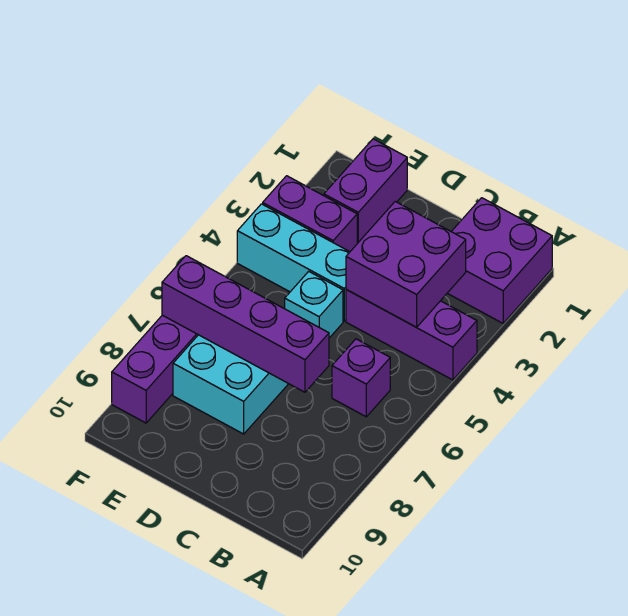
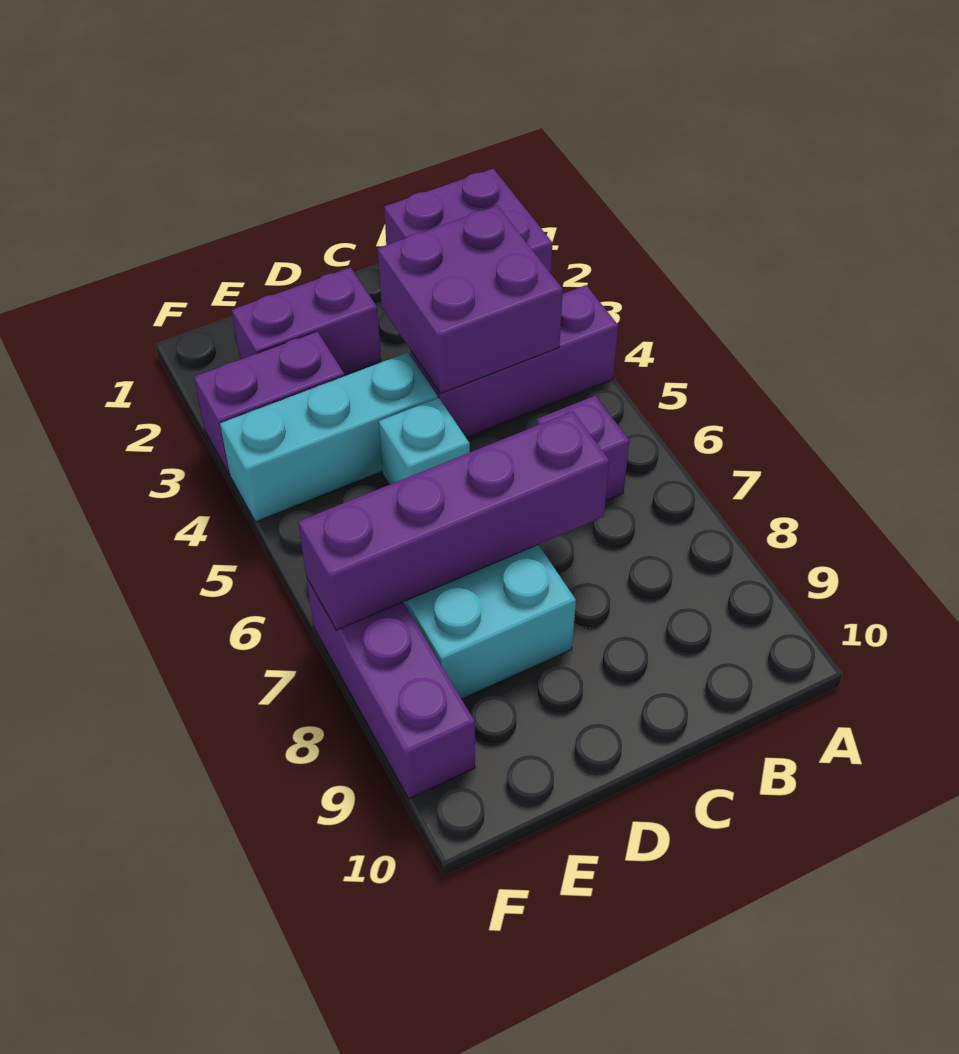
purple 1x2 brick [324,139,407,244] -> purple 1x2 brick turned to [232,268,381,375]

